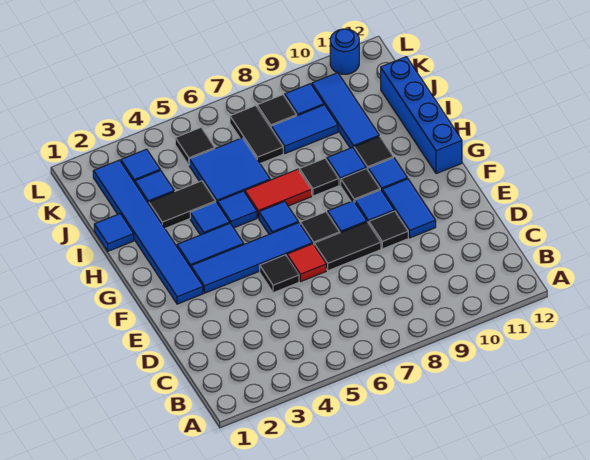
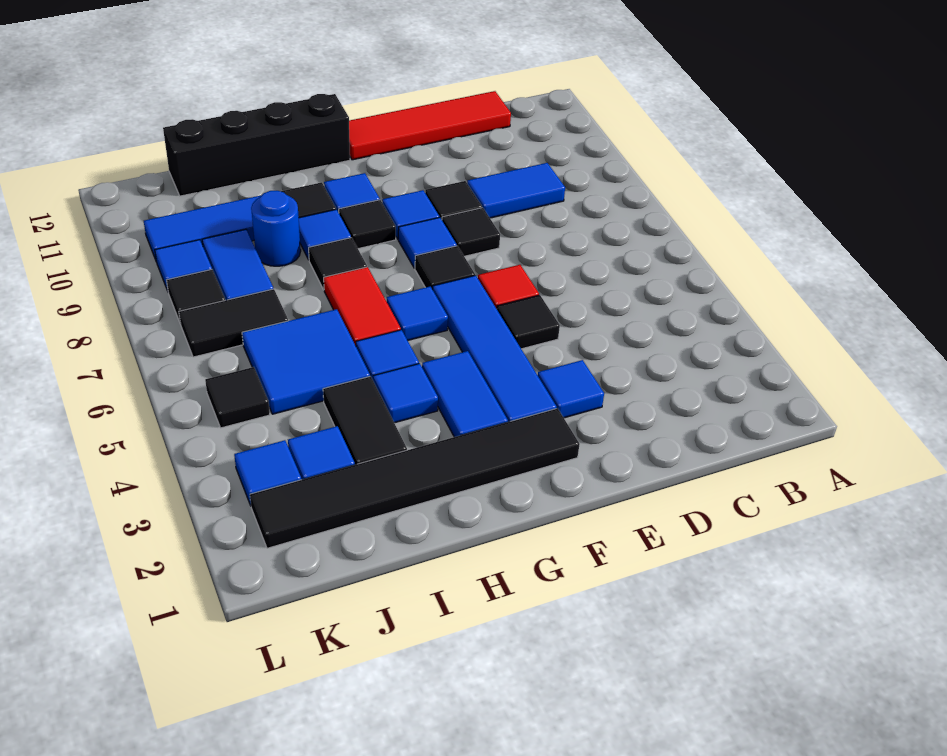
none -> red 1x4 tile [349,91,511,160]
black 1x2 tile [314,222,381,271] -> black 1x1 tile [442,208,500,256]
blue 1x2 tile [382,179,436,238] -> blue 1x2 tile moved to [467,163,565,218]
blue 1x6 tile [93,160,203,304] -> black 1x6 tile [250,408,580,548]
blue 1x4 brick [381,57,462,174] -> black 1x4 brick [163,94,350,196]
blue 1x1 tile [94,214,134,251] -> blue 1x1 tile moved to [538,360,604,418]
blue 1x1 round brick [330,29,359,74] -> blue 1x1 round brick moved to [251,191,301,266]

